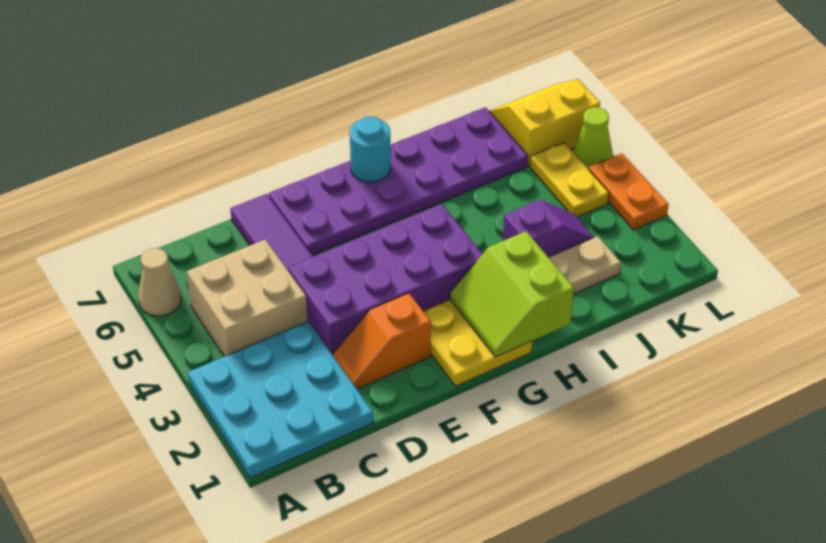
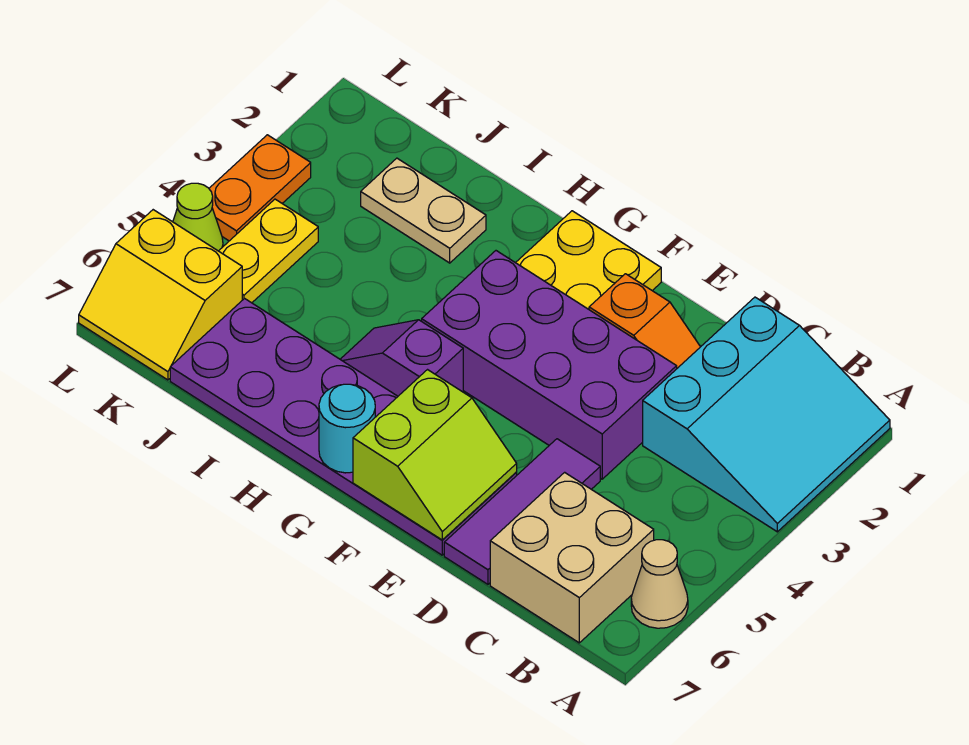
cyan 3x3 plate [188,321,373,478] -> cyan 3x3 slope [643,297,890,532]
tan 2x2 brick [187,239,307,357] -> tan 2x2 brick moved to [490,472,654,643]
lime 2x2 slope [450,231,574,357] -> lime 2x2 slope moved to [353,370,517,540]
purple 1x2 slope [503,200,594,257] -> purple 1x2 slope moved to [340,320,463,396]

